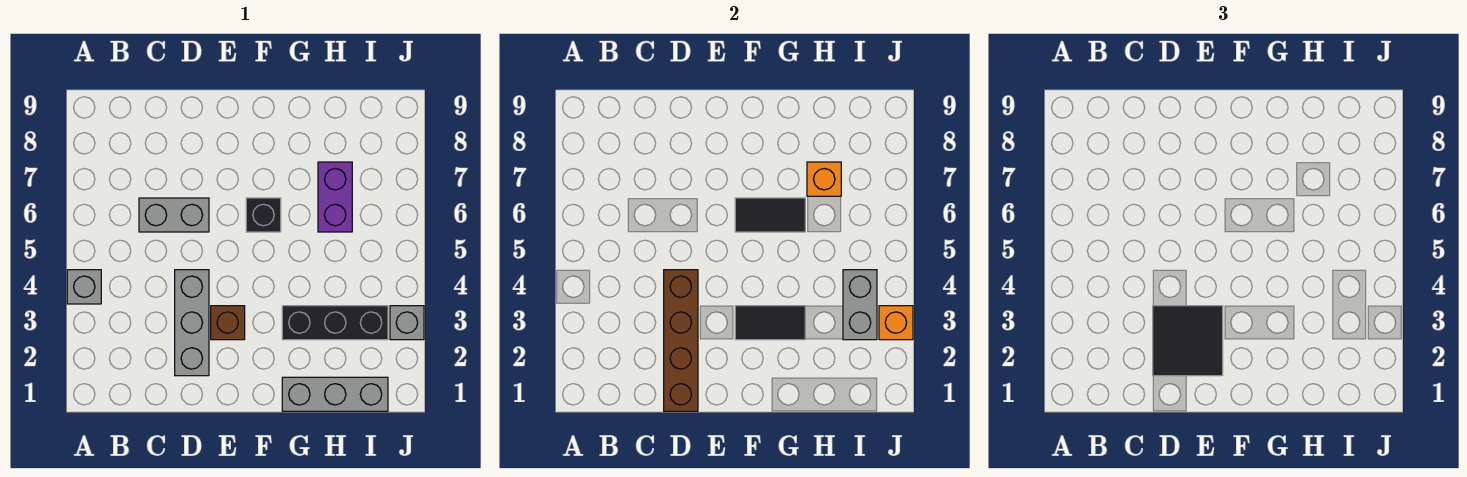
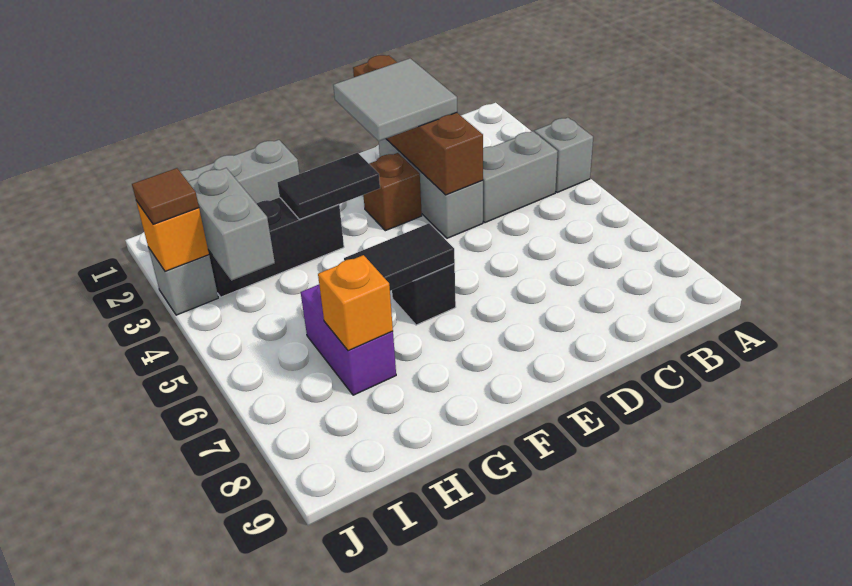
grey 1x2 brick [139,198,209,232] -> grey 1x2 brick moved to [483,131,558,223]
black 2x2 tile [1153,306,1223,376] -> grey 2x2 tile [333,58,457,141]
none -> brown 1x1 tile [132,168,199,224]

